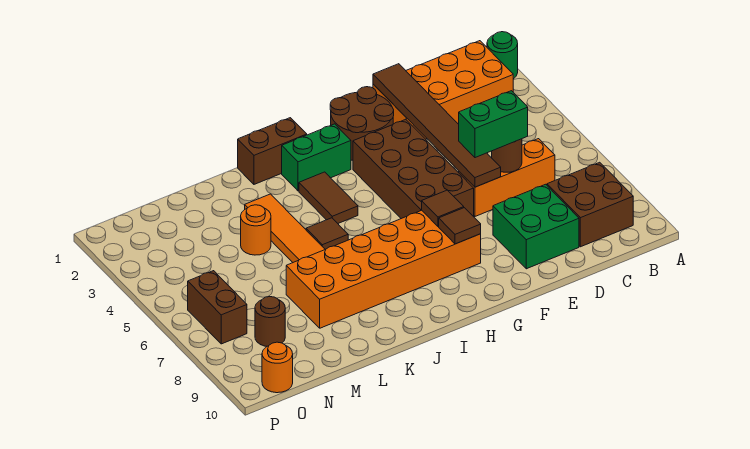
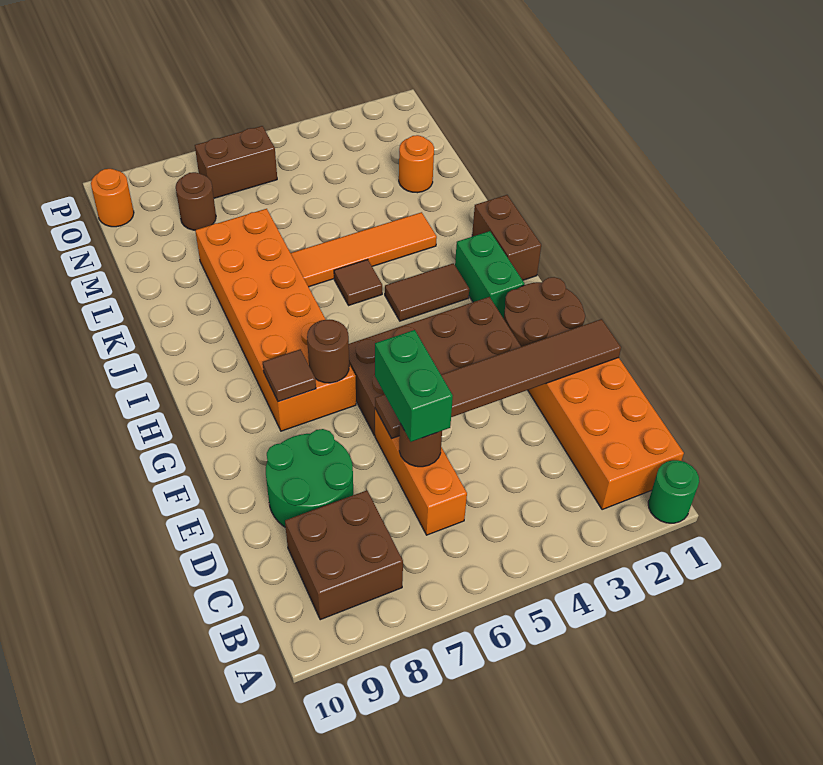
green 2x2 brick [493,184,579,269] -> green 2x2 round brick [266,429,353,527]
brown 1x1 tile [422,190,464,226] -> brown 1x1 round brick [307,320,349,383]
orange 1x1 round brick [241,205,271,255] -> orange 1x1 round brick moved to [399,135,434,193]

